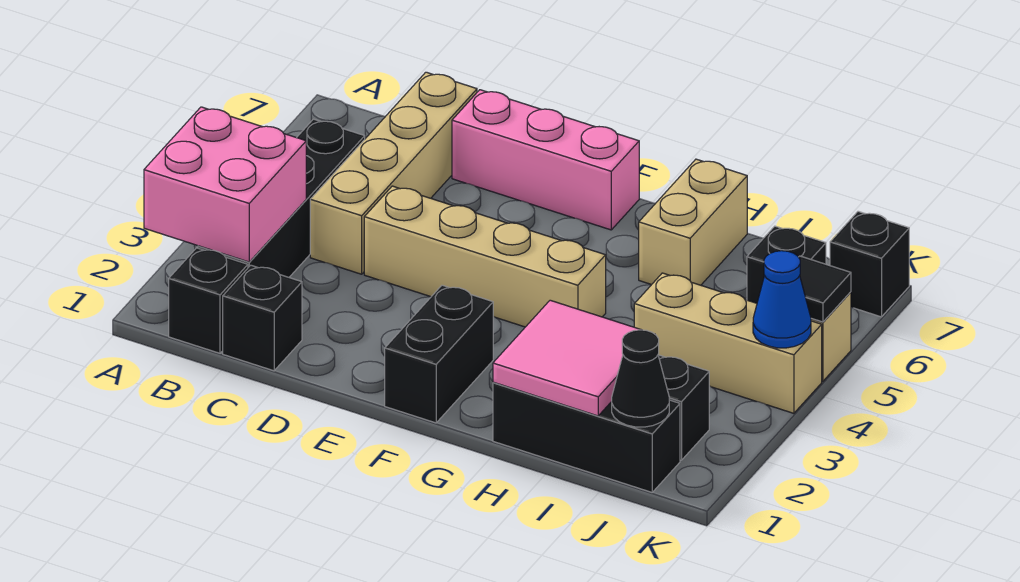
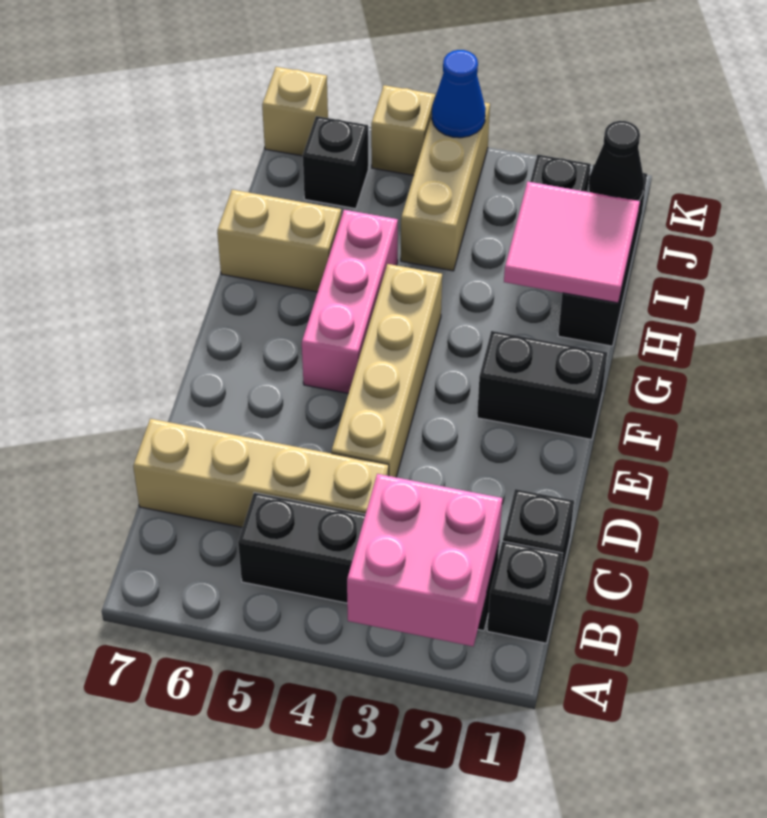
pink 1x3 brick [452,90,639,230] -> pink 1x3 brick moved to [302,210,398,393]
black 1x1 tile [799,256,851,322] -> none
black 1x1 brick [830,211,909,317] -> tan 1x1 brick [262,67,328,156]

